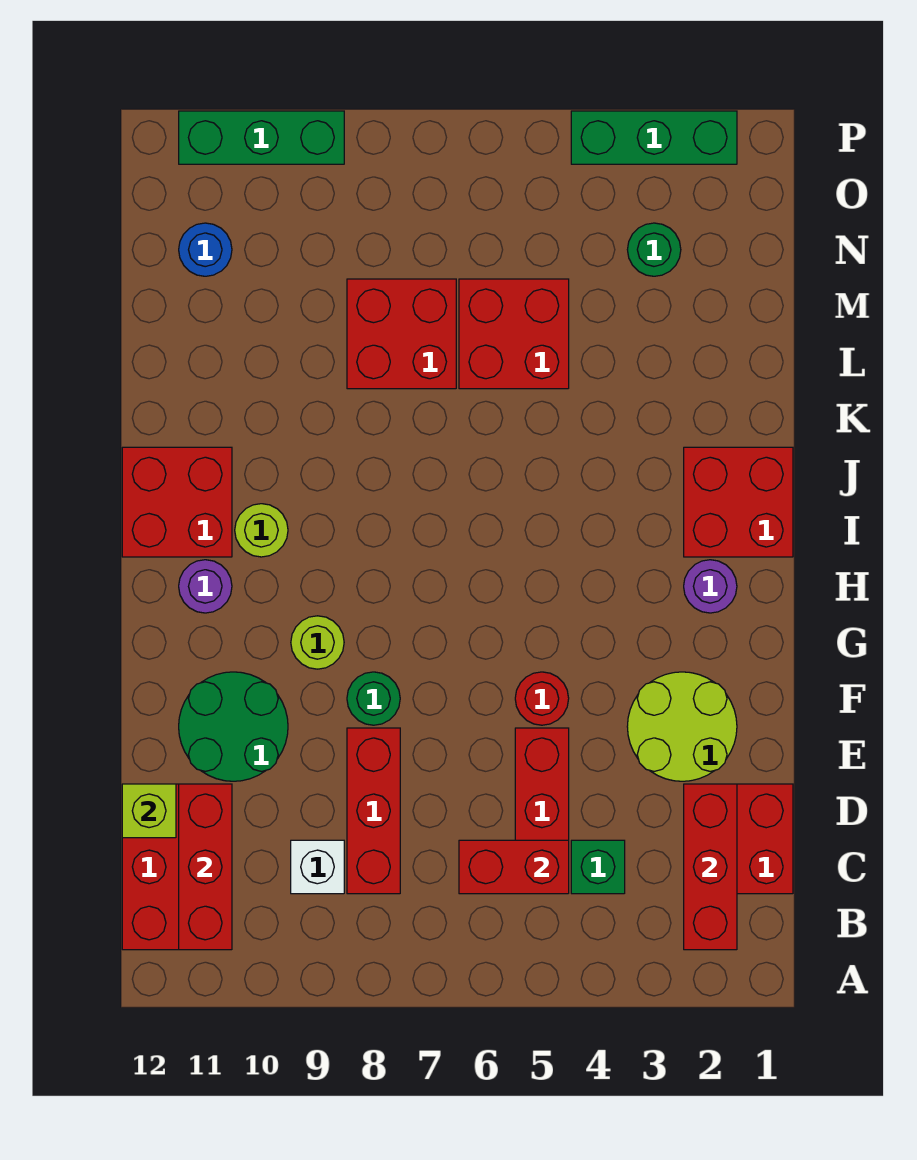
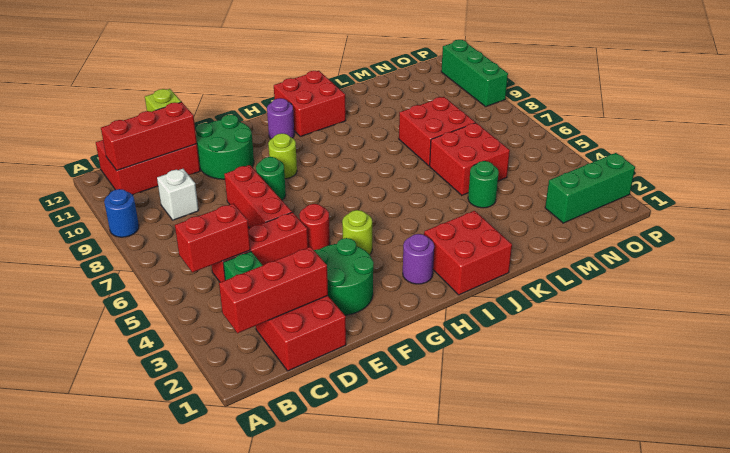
red 1x2 brick [459,840,569,894] -> red 1x2 brick turned to [175,204,250,272]
red 1x3 brick [347,728,400,894] -> red 1x3 brick turned to [224,165,292,228]
lime 2x2 round brick [627,672,737,781] -> green 2x2 round brick [314,238,374,315]
lime 1x1 round brick [235,504,288,557] -> lime 1x1 round brick moved to [342,210,372,255]
green 1x1 round brick [627,223,681,276] -> green 1x1 round brick moved to [468,161,499,208]
blue 1x1 round brick [179,223,232,276] -> blue 1x1 round brick moved to [104,189,139,237]
green 1x3 brick [571,111,737,164] -> green 1x3 brick turned to [545,153,635,223]

